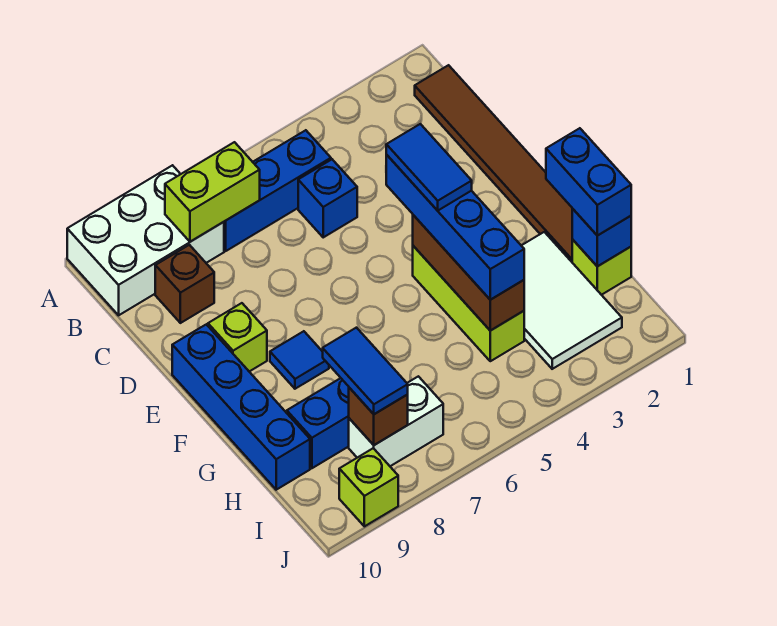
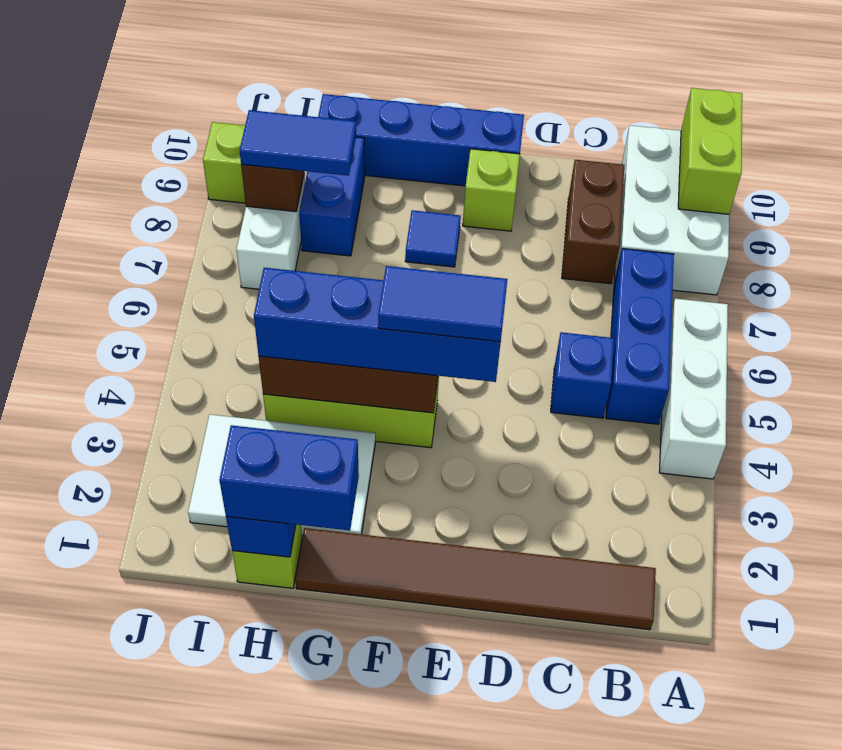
none -> white 1x3 brick [659,299,728,479]
lime 1x2 brick [165,142,260,242] -> lime 1x2 brick moved to [678,88,742,214]
brown 1x1 brick [155,245,214,323] -> brown 1x2 brick [562,160,624,284]

